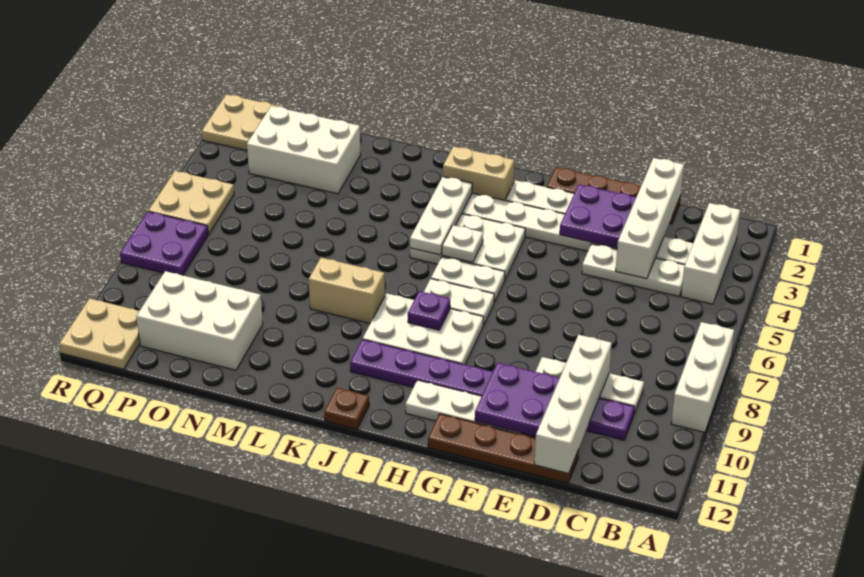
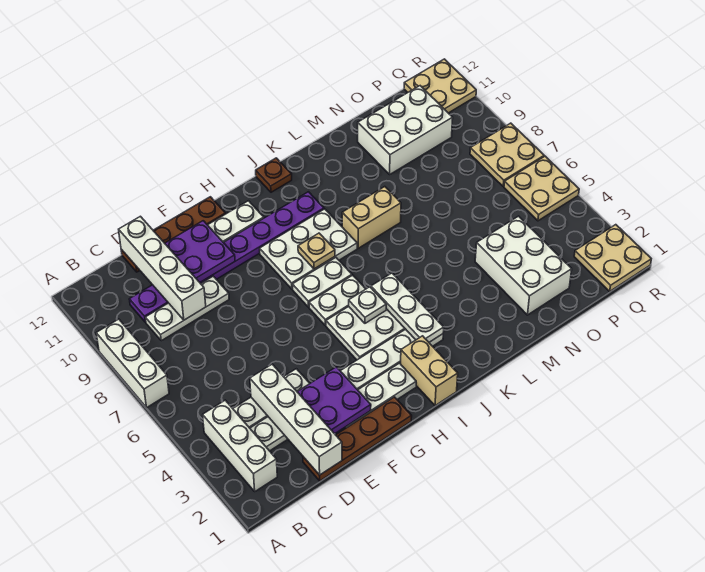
tan 1x2 brick [443,146,514,201] -> tan 1x2 brick turned to [401,336,458,406]
purple 1x1 plate [408,291,450,330] -> tan 1x1 plate [298,233,335,269]
white 2x3 brick [247,106,361,194] -> white 2x3 brick turned to [475,216,572,315]
purple 2x2 plate [120,212,208,275] -> tan 2x2 plate [470,123,544,186]

